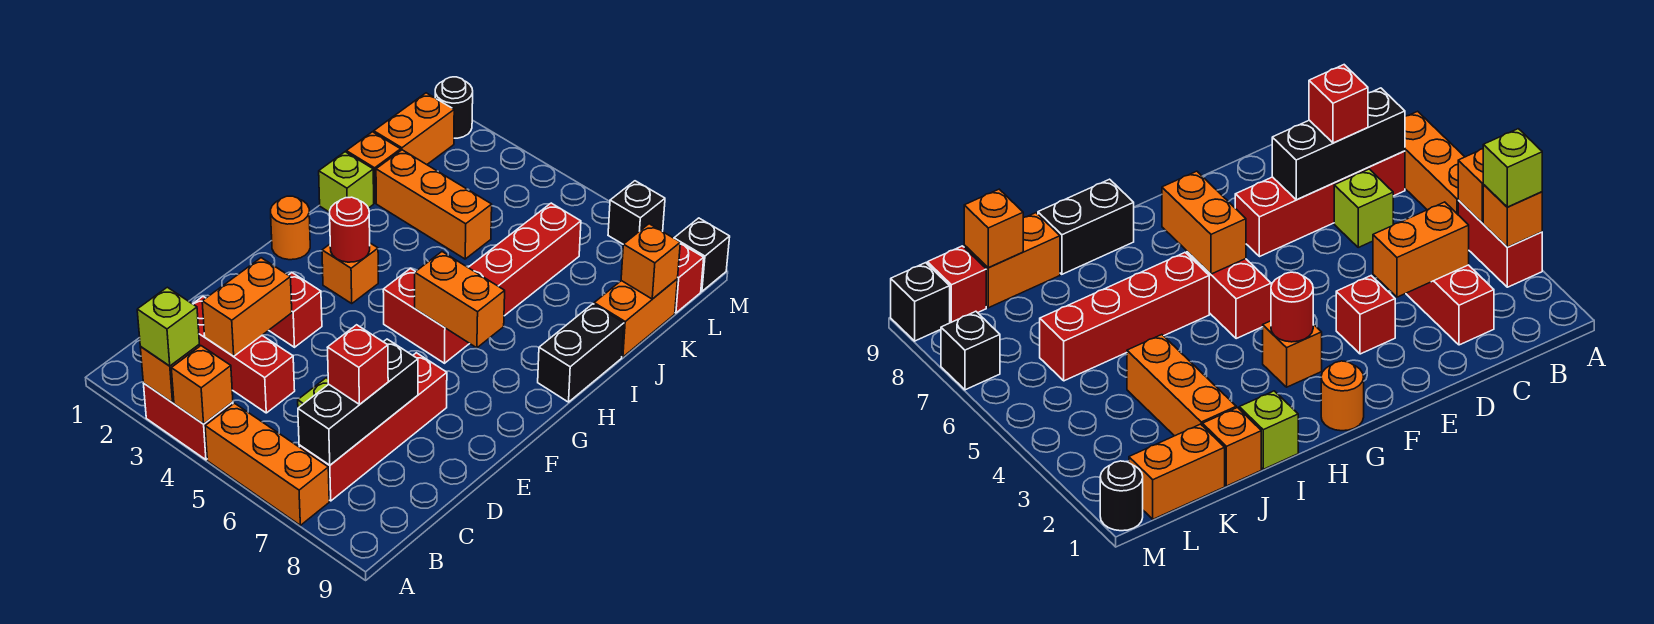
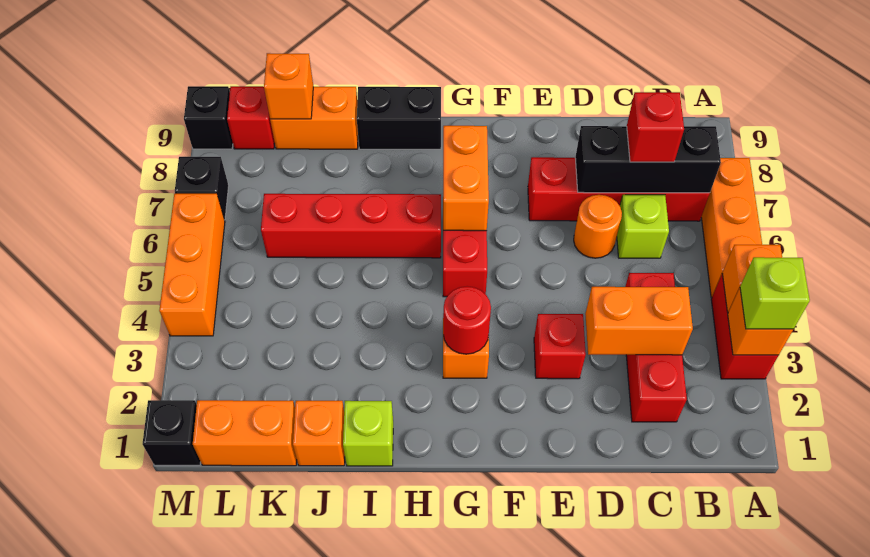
orange 1x1 round brick [271,196,310,260] -> orange 1x1 round brick moved to [574,195,622,258]
orange 1x3 brick [376,150,492,259] -> orange 1x3 brick moved to [159,194,225,336]
black 1x1 round brick [435,77,473,138] -> black 1x1 brick [143,400,201,465]

